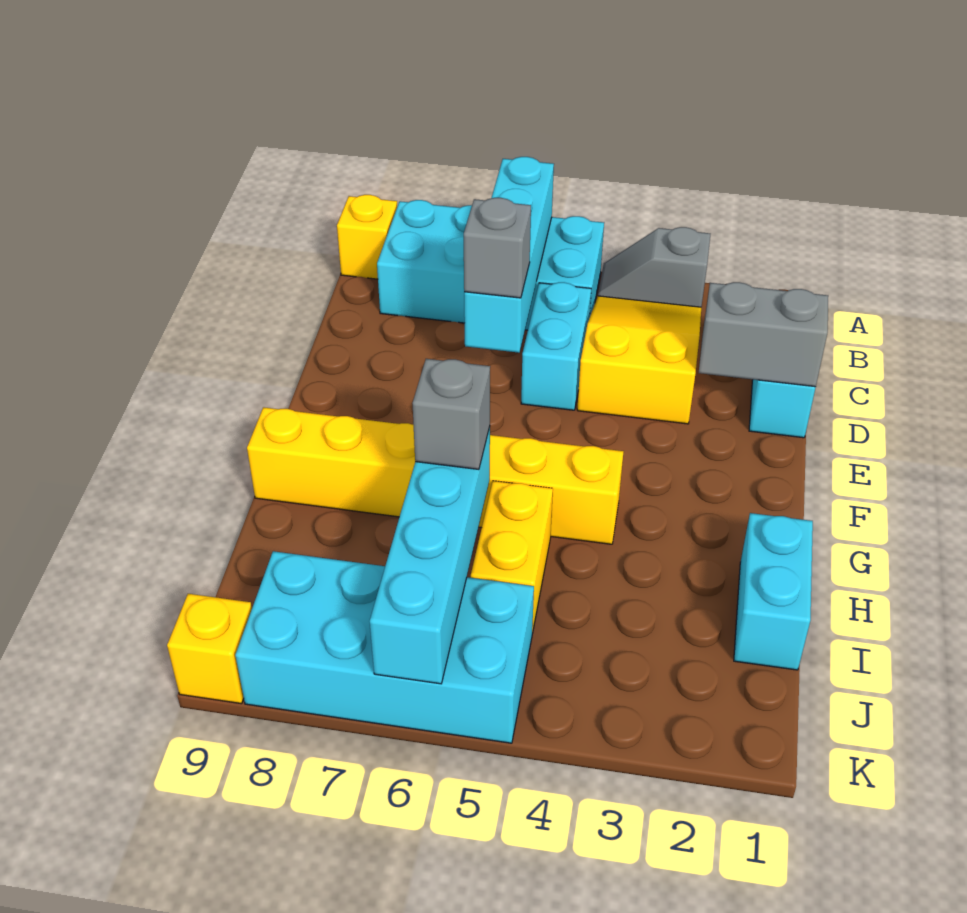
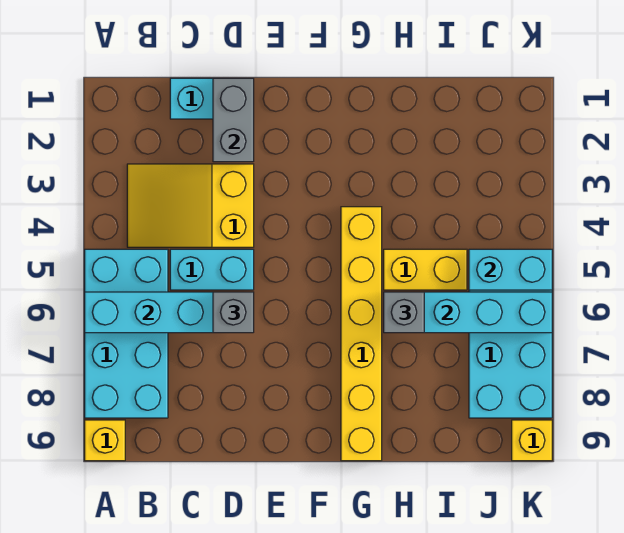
grey 1x2 slope [598,227,710,307] -> none
cyan 1x2 brick [734,513,813,670] -> cyan 1x2 brick moved to [469,249,552,290]

